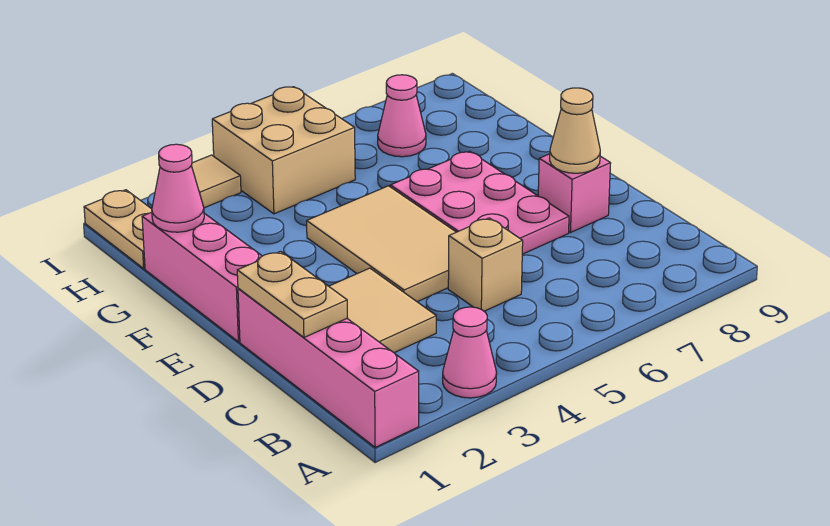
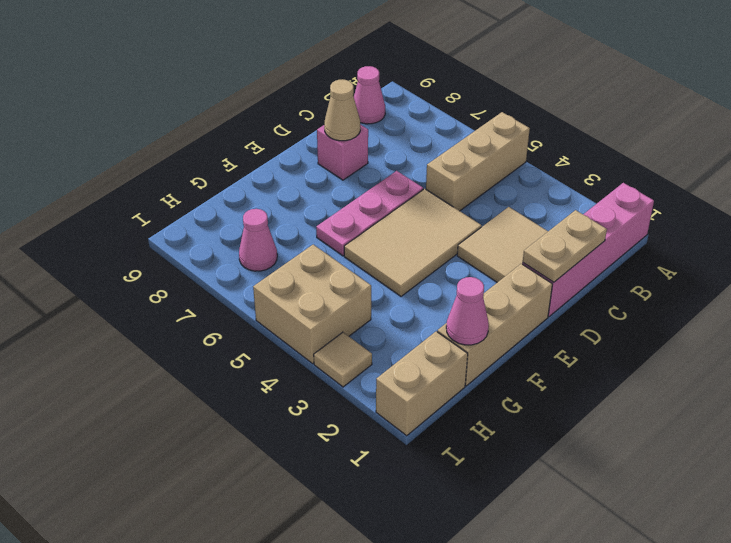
pink 1x1 cone [443,307,497,398] -> pink 1x1 cone moved to [354,66,385,124]
tan 1x1 brick [448,218,523,311] -> tan 1x3 brick [426,112,530,211]
pink 2x3 plate [390,151,569,254] -> pink 1x3 plate [316,171,423,256]
pink 1x3 brick [142,212,262,342] -> tan 1x3 brick [437,264,552,386]
tan 1x2 plate [84,190,152,268] -> tan 1x2 brick [376,331,468,436]

